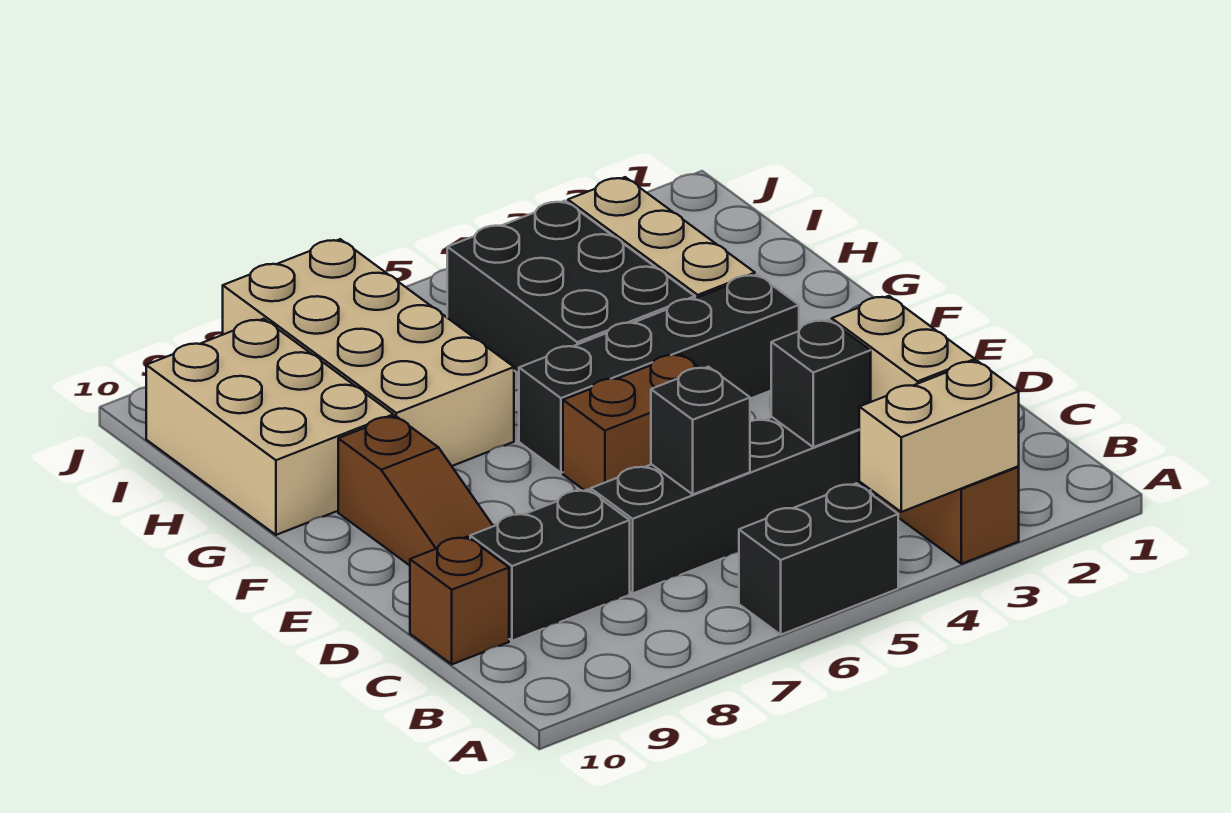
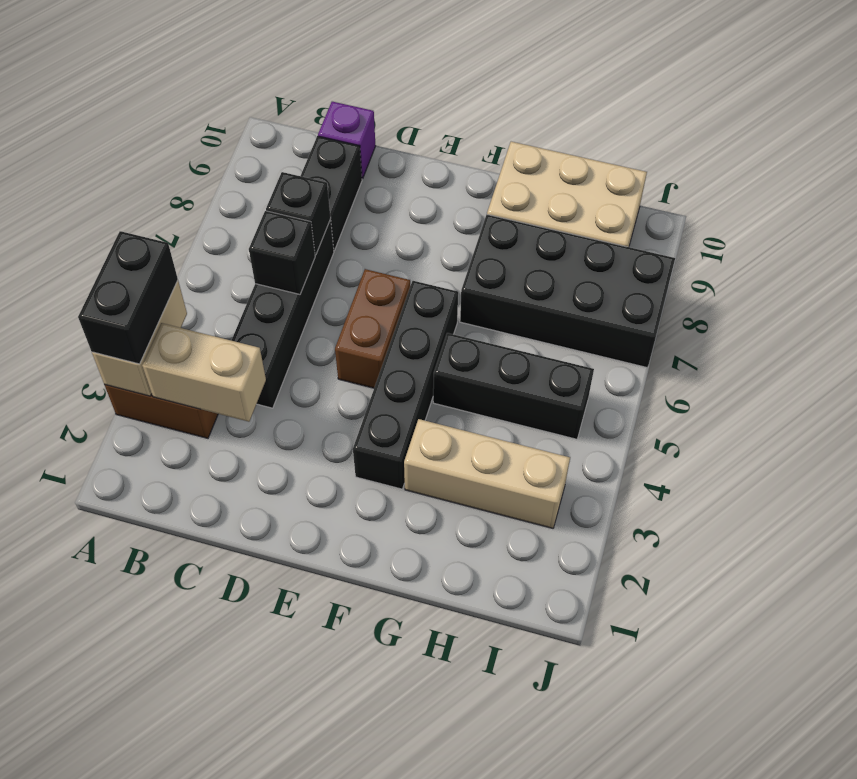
black 1x2 brick [739,483,898,635] -> black 1x2 brick moved to [78,231,178,364]
black 1x1 brick [771,319,871,447] -> black 1x1 brick moved to [266,172,331,255]
brown 1x1 brick [410,537,509,664] -> purple 1x1 brick [318,102,376,179]
brown 1x3 slope [338,416,493,565] -> none
black 2x3 brick [447,201,695,374] -> black 1x3 brick [433,333,594,439]
tan 2x4 brick [223,239,514,466] -> black 2x4 brick [460,215,675,368]

